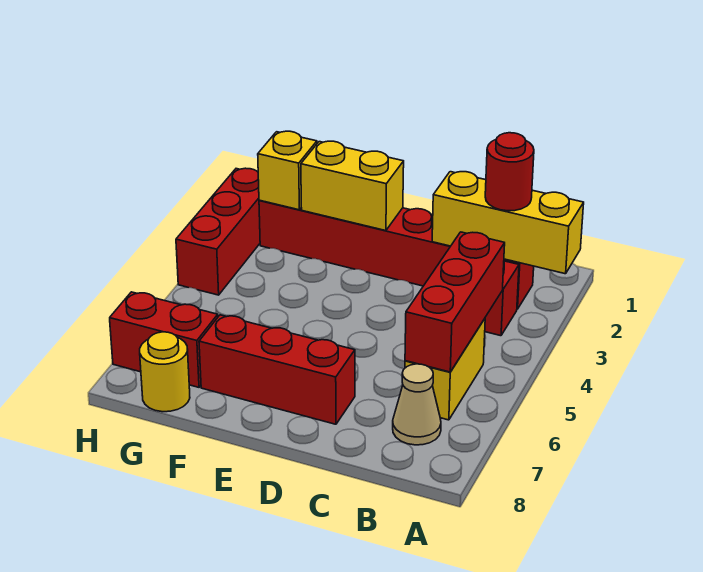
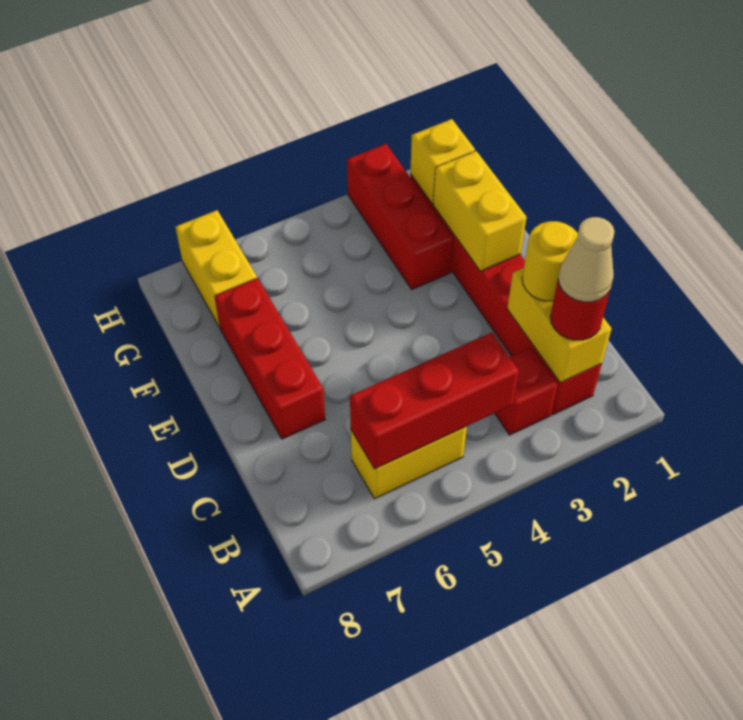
yellow 1x3 brick [432,172,584,274] -> yellow 1x2 brick [507,268,612,383]
tan 1x1 cone [393,364,441,445] -> tan 1x1 cone moved to [558,217,615,302]
red 1x2 brick [110,292,218,387] -> yellow 1x2 brick [176,210,257,328]
yellow 1x1 round brick [140,332,190,412] -> yellow 1x1 round brick moved to [522,221,578,301]
red 1x3 brick [176,168,260,295] -> red 1x3 brick turned to [347,144,454,289]

